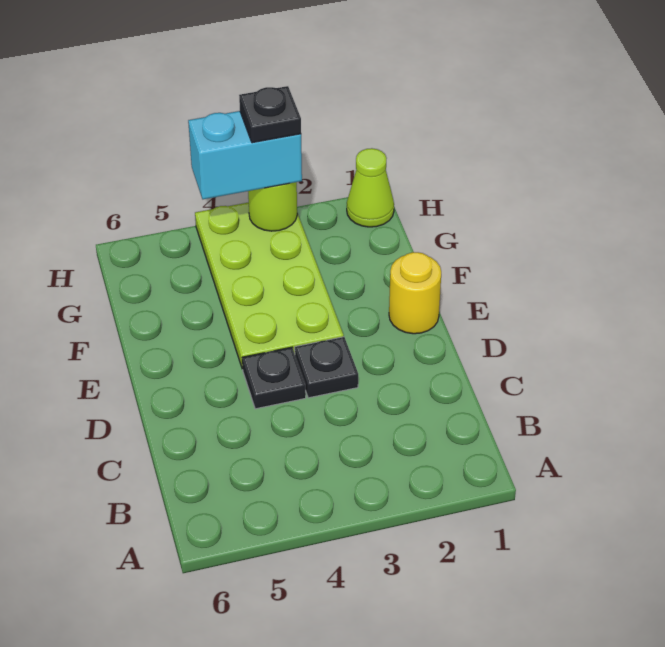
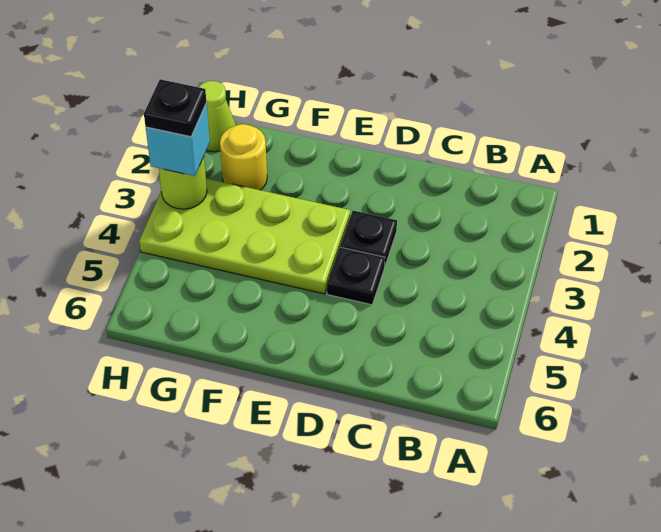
yellow 1x1 round brick [389,252,441,334] -> yellow 1x1 round brick moved to [220,124,267,190]
cyan 1x2 brick [188,111,302,199] -> cyan 1x1 brick [146,103,210,176]

